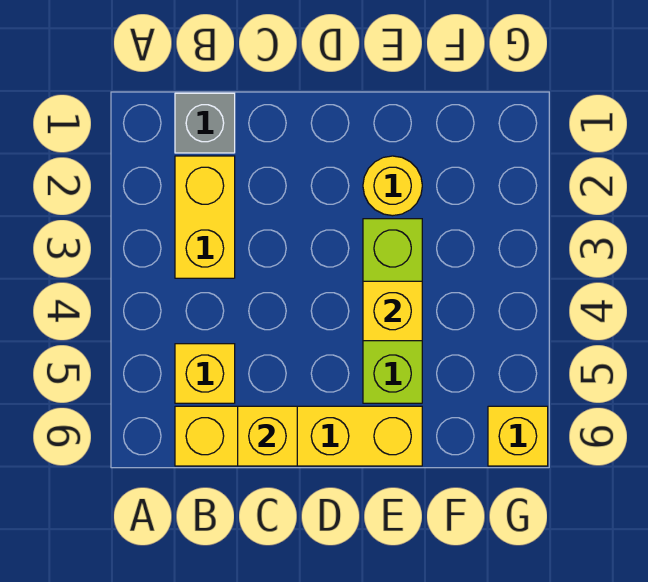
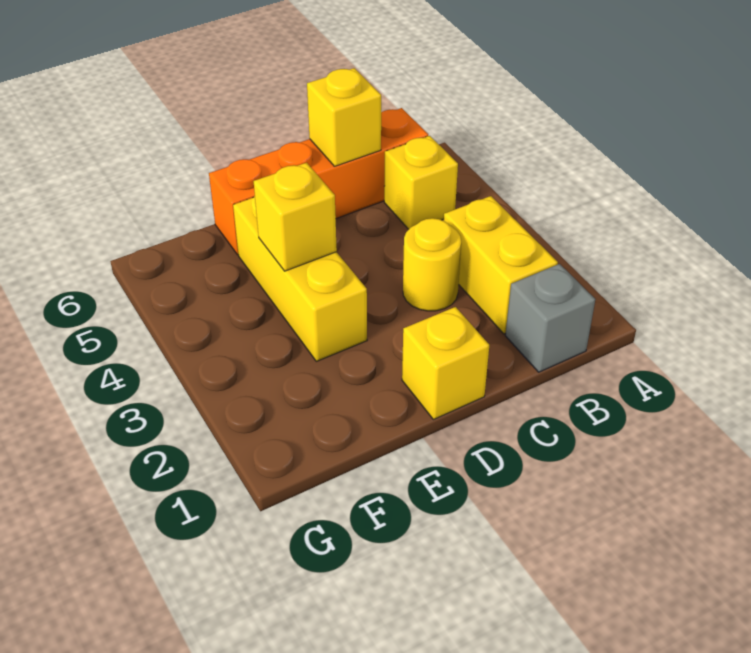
yellow 1x4 brick [175,406,422,466] -> orange 1x4 brick [209,108,428,255]
yellow 1x1 round brick [363,156,422,216] -> yellow 1x1 round brick moved to [403,218,461,311]
lime 1x3 brick [363,219,422,403] -> yellow 1x3 brick [233,196,367,361]
yellow 1x1 brick [488,406,548,466] -> yellow 1x1 brick moved to [402,307,489,420]

